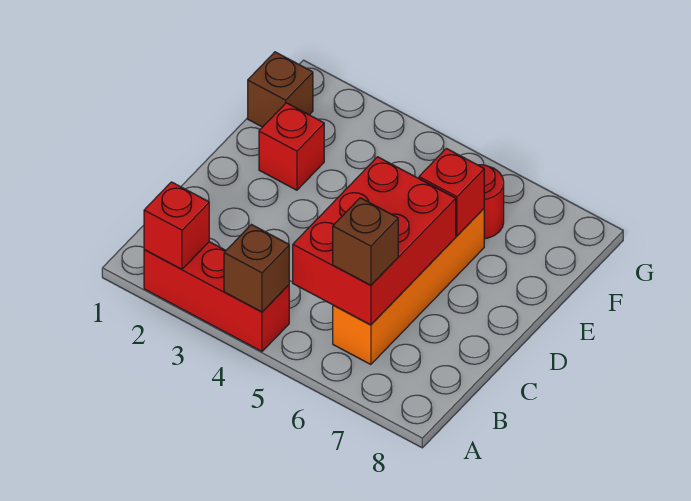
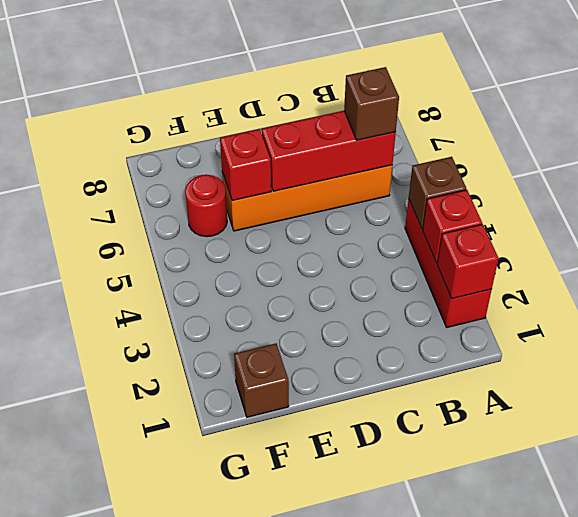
red 2x3 brick [293,157,456,325] -> red 1x3 brick [262,111,396,191]
red 1x1 brick [259,103,324,190] -> red 1x1 brick moved to [423,190,482,263]

